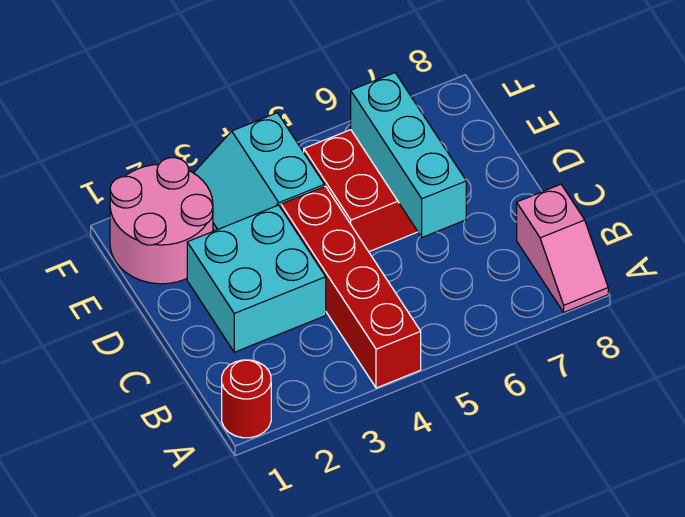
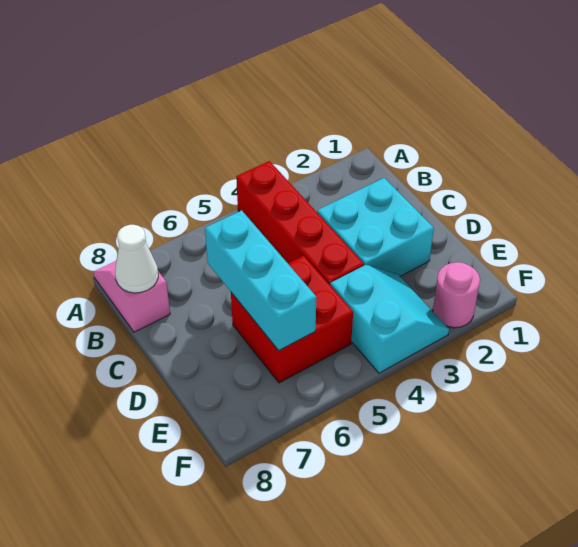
red 1x1 round brick [222,360,271,438] -> none
none -> white 1x1 cone [115,225,158,293]
pink 2x2 round brick [110,158,213,284] -> pink 1x1 round brick [433,262,480,328]

